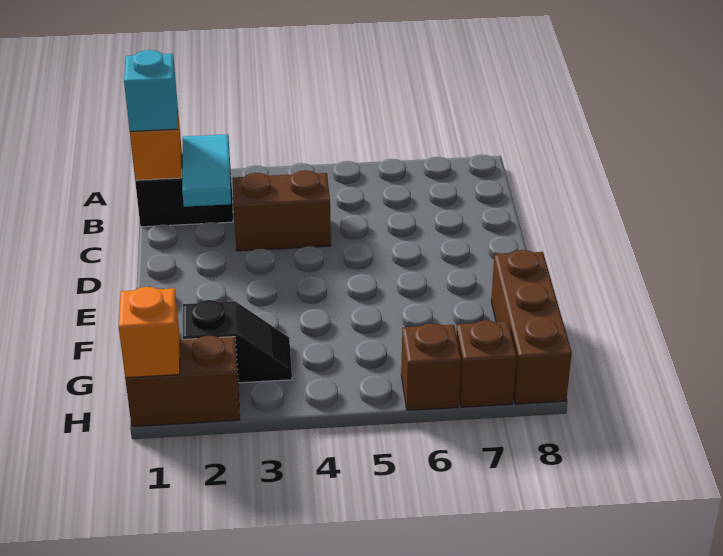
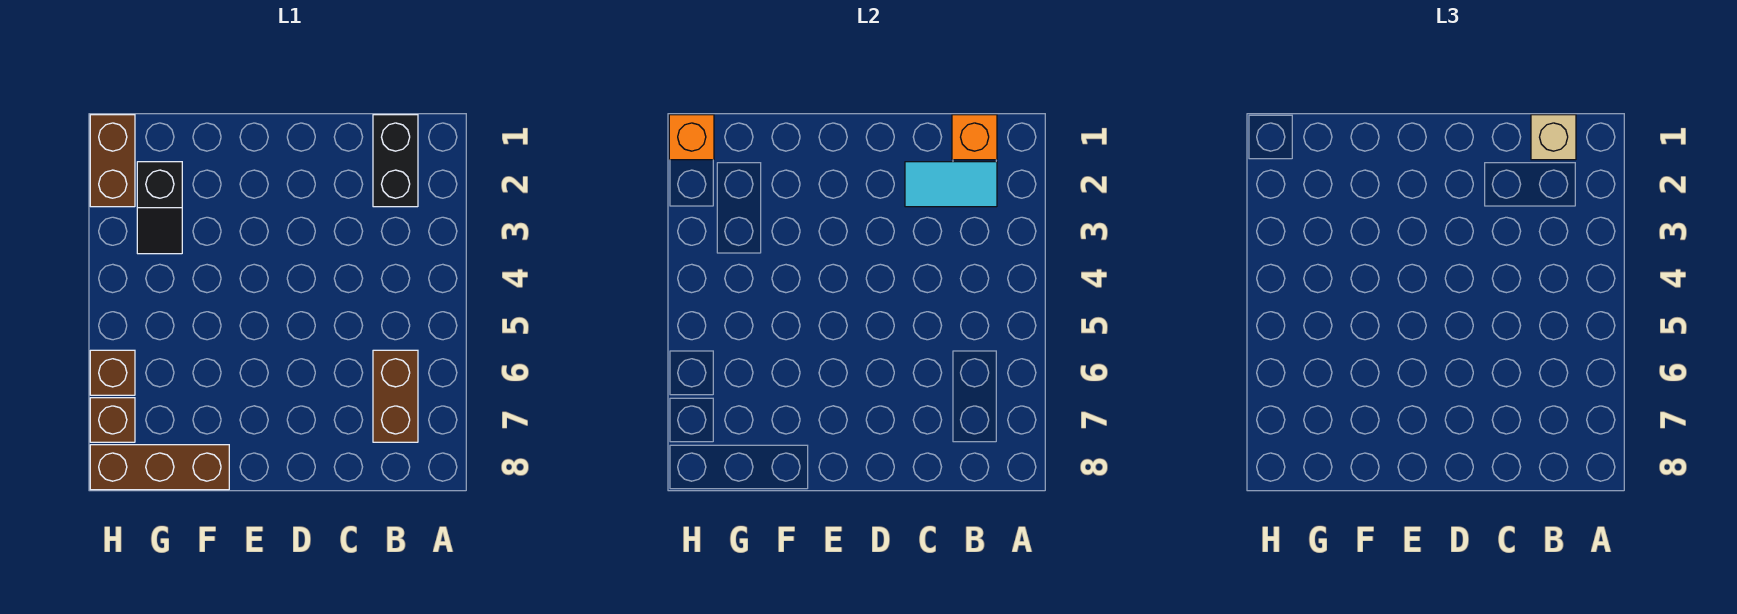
cyan 1x1 brick [124,50,178,131] -> tan 1x1 brick [1531,115,1576,160]
brown 1x2 brick [233,170,331,251] -> brown 1x2 brick moved to [373,350,418,442]

